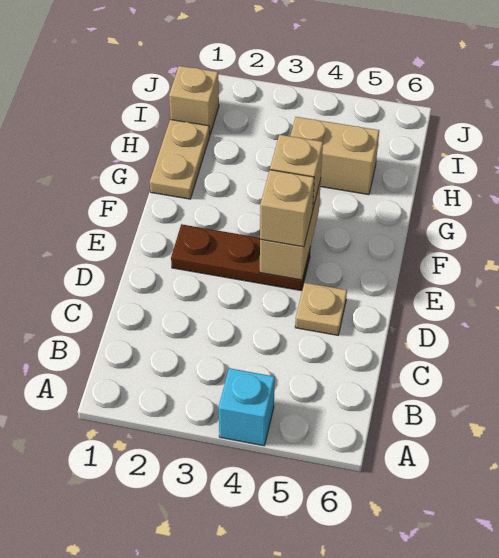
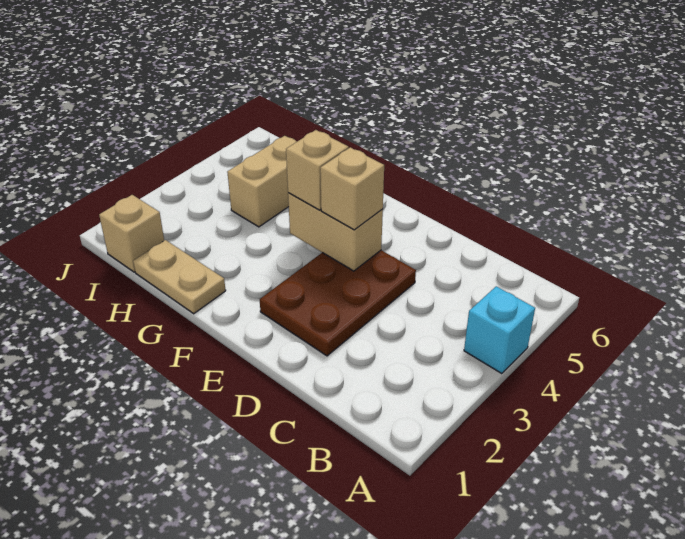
tan 1x1 plate [295,283,347,335] -> none
brown 1x3 plate [171,224,310,291] -> brown 2x3 plate [260,250,416,356]

